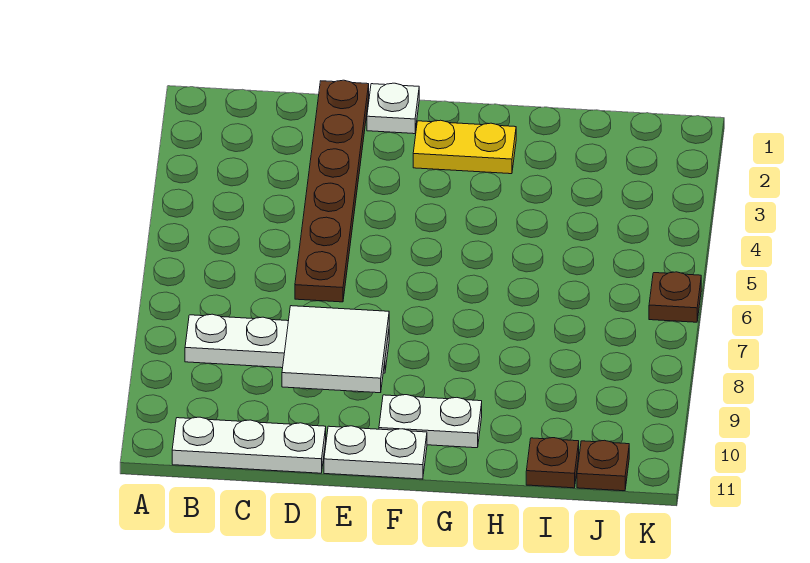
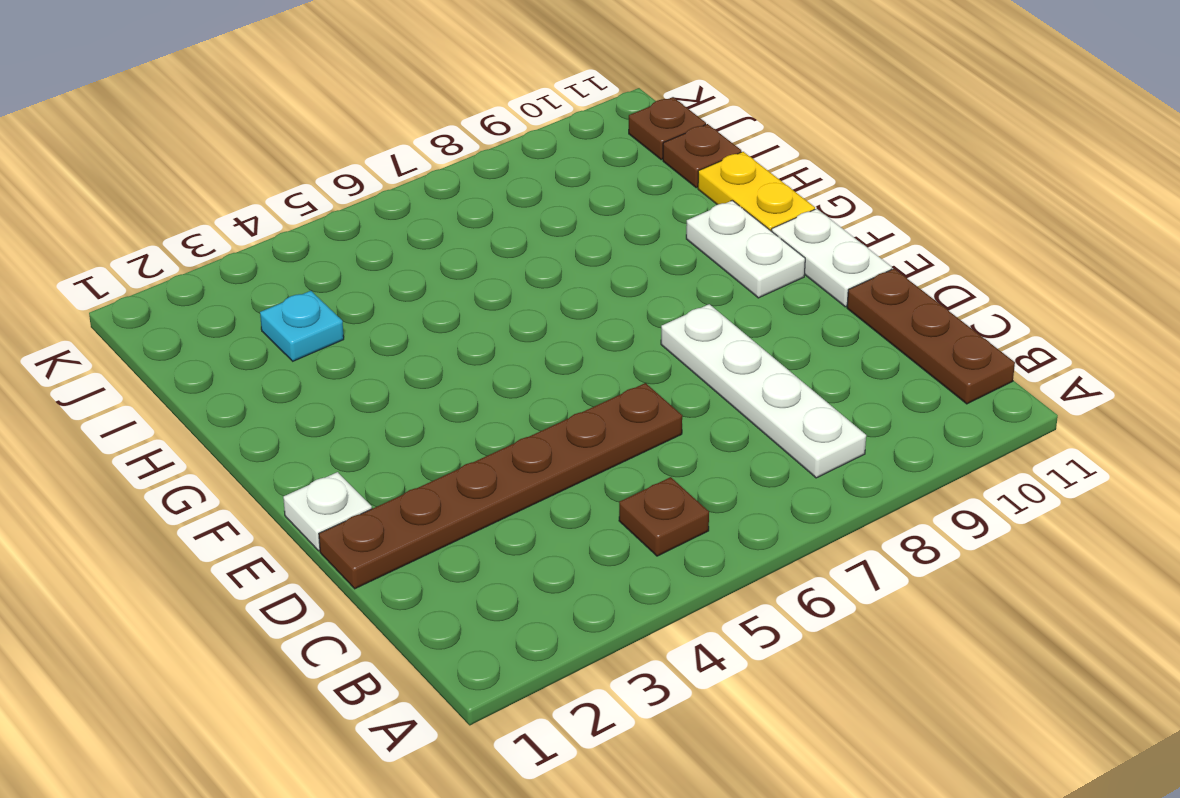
white 1x3 plate [172,417,326,473] -> brown 1x3 plate [847,269,1015,404]
white 2x2 tile [282,306,389,393] -> none
yellow 1x2 plate [413,120,516,174] -> yellow 1x2 plate moved to [698,152,815,231]
none -> cyan 1x1 plate [260,291,344,361]
brown 1x1 plate [649,272,701,322] -> brown 1x1 plate moved to [619,477,709,556]

